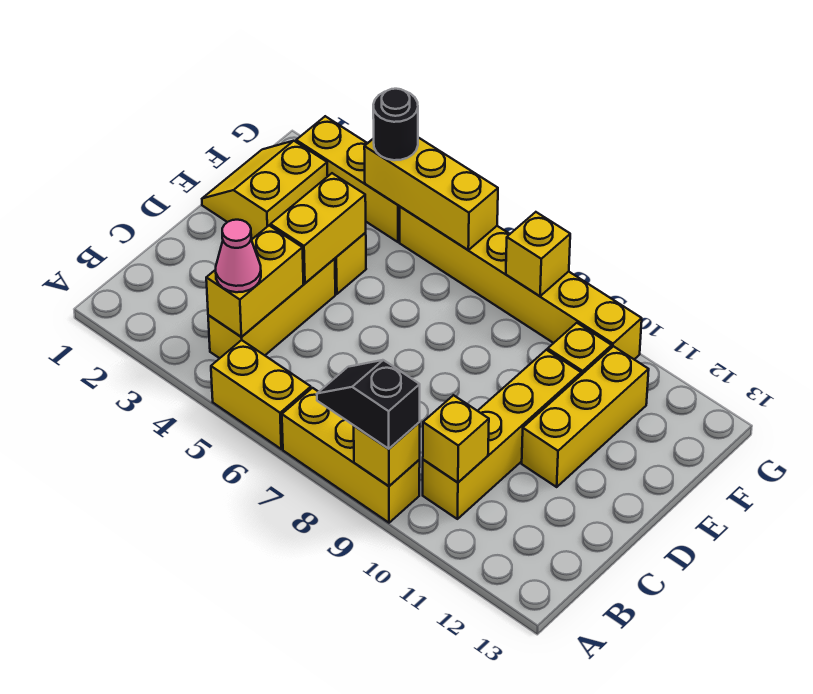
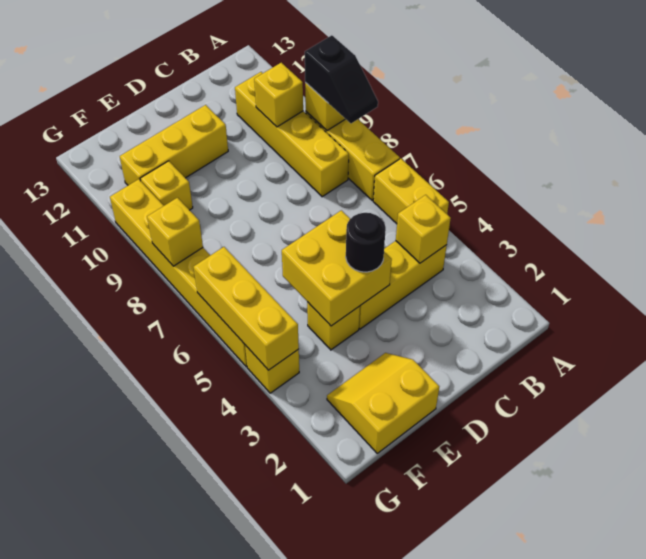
yellow 1x2 brick [206,226,303,337] -> yellow 1x1 brick [396,195,451,263]
pink 1x1 cone [216,220,261,292] -> none
yellow 1x4 brick [423,350,581,519] -> yellow 1x4 brick turned to [235,72,349,197]
yellow 1x2 brick [271,173,366,283] -> yellow 2x2 brick [282,210,392,326]
yellow 2x2 slope [202,141,328,239] -> yellow 2x2 slope turned to [327,353,439,453]
yellow 1x3 brick [296,116,400,242] -> yellow 1x1 brick [245,345,299,393]
black 1x1 round brick [373,89,418,160] -> black 1x1 round brick moved to [346,213,386,272]

